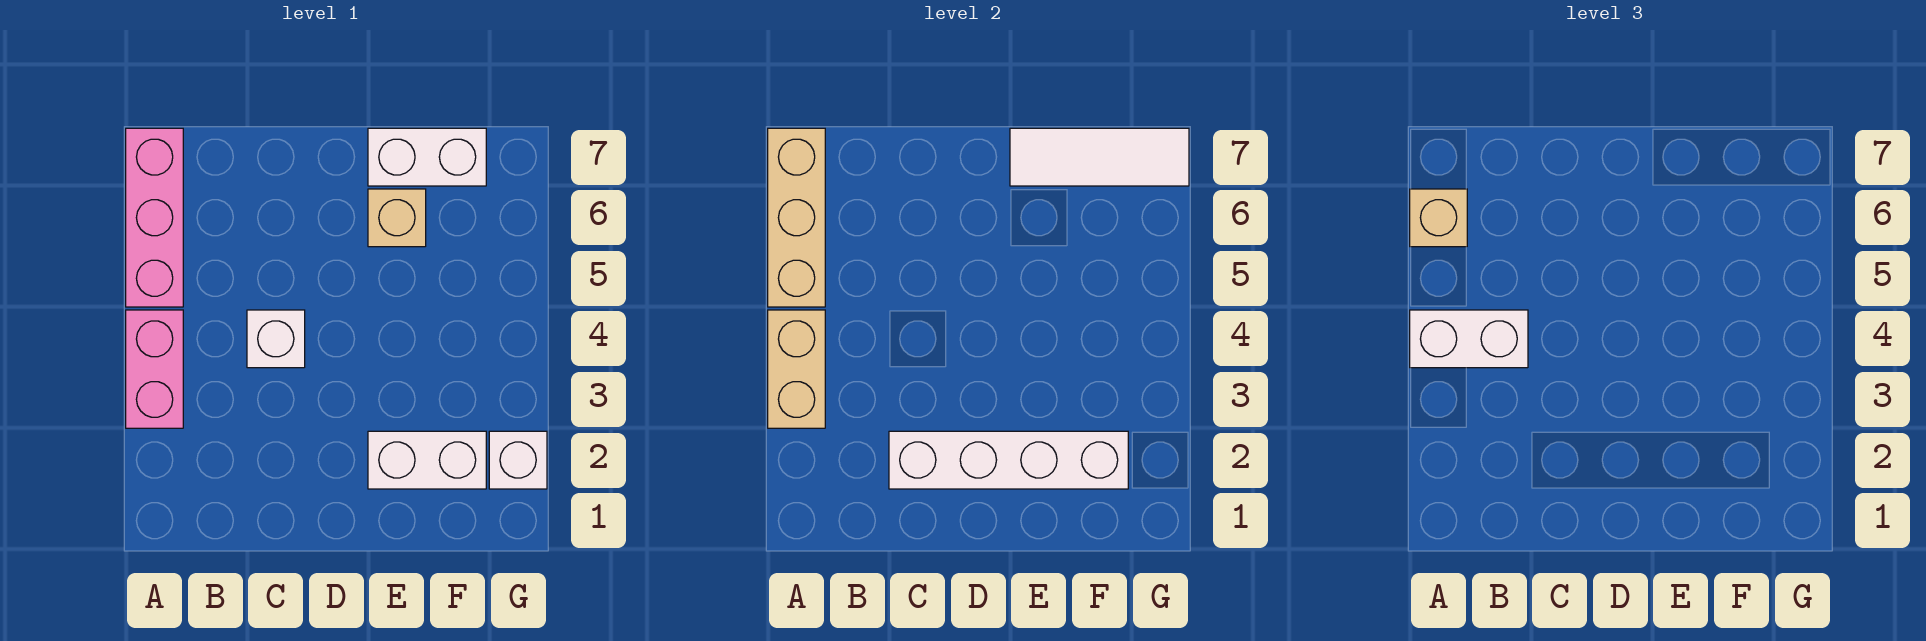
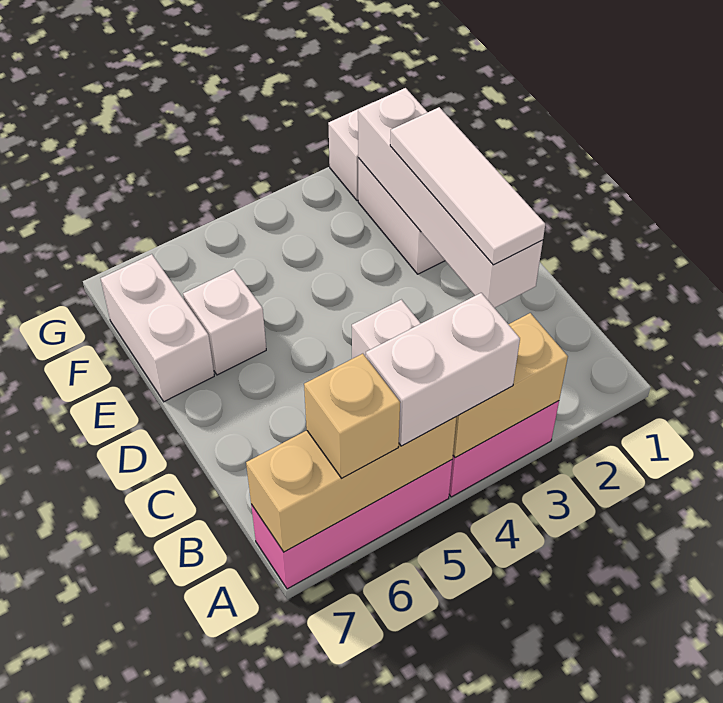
white 1x2 brick [1410,310,1528,368] -> white 1x2 brick turned to [366,293,520,446]
tan 1x1 brick [368,189,426,247] -> white 1x1 brick [183,269,266,375]
white 1x3 tile [1010,128,1189,186] -> white 1x3 tile moved to [390,107,545,265]

